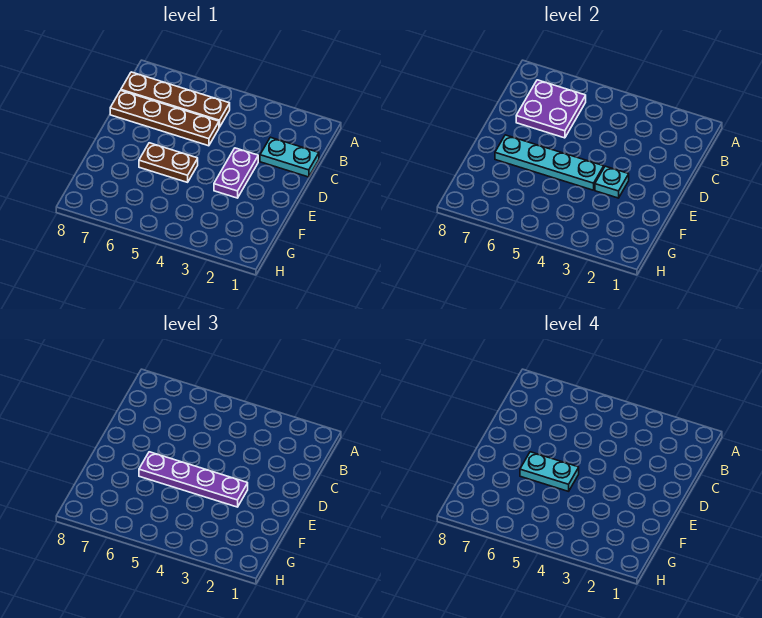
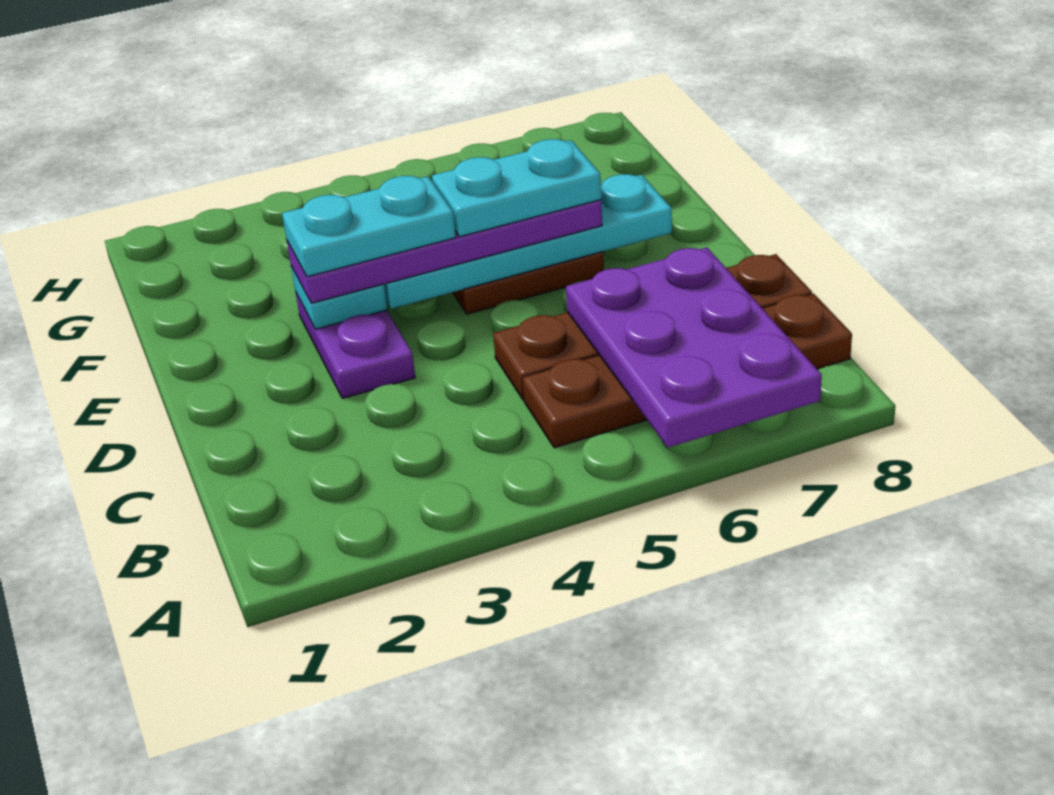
purple 2x2 plate [516,80,586,138] -> purple 2x3 plate [566,247,822,447]
cyan 1x2 plate [260,137,319,177] -> cyan 1x2 plate moved to [282,176,456,277]

